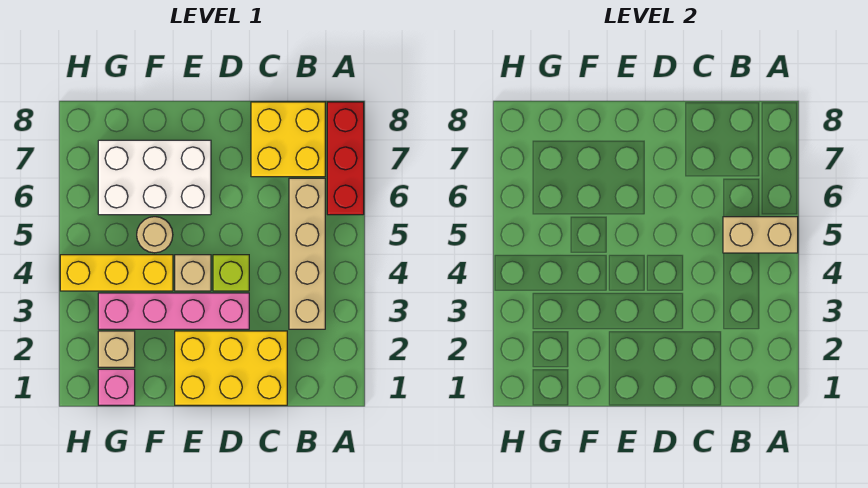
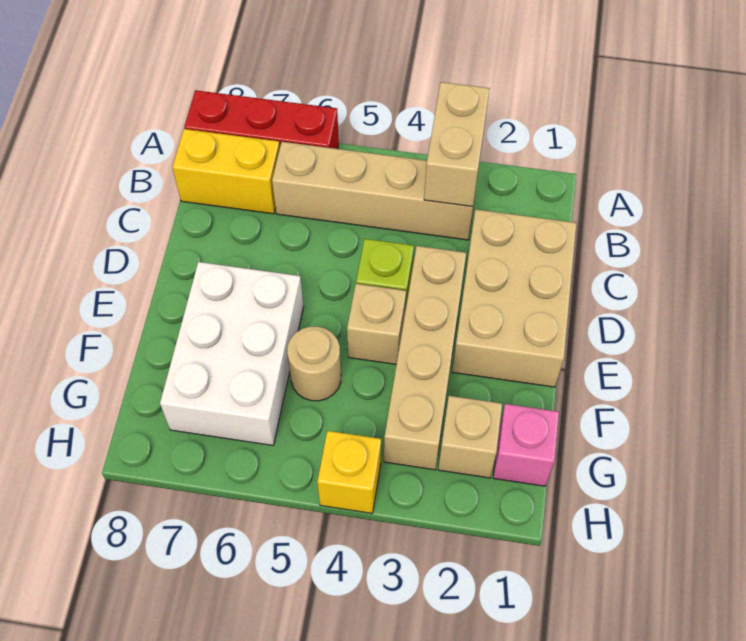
tan 1x2 brick [723,217,798,253] -> tan 1x2 brick moved to [424,82,490,207]
yellow 2x2 brick [251,102,325,177] -> yellow 1x2 brick [172,129,280,214]
yellow 2x3 brick [175,331,287,405] -> tan 2x3 brick [452,209,576,387]
pink 1x4 brick [98,293,249,329] -> tan 1x4 brick [384,246,466,470]
yellow 1x3 brick [60,255,173,291] -> yellow 1x1 brick [317,431,381,513]

